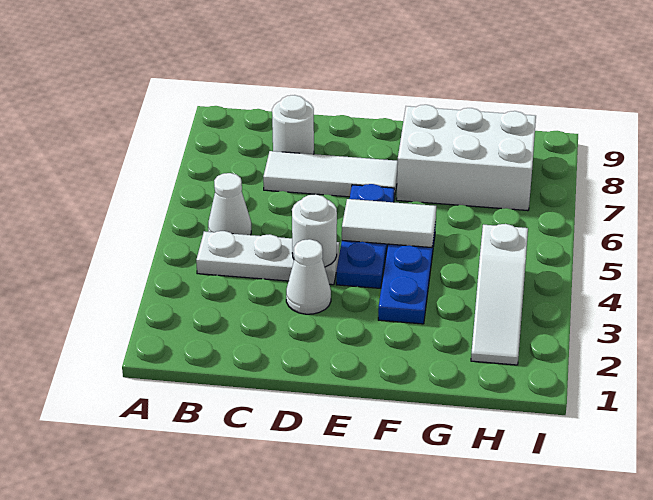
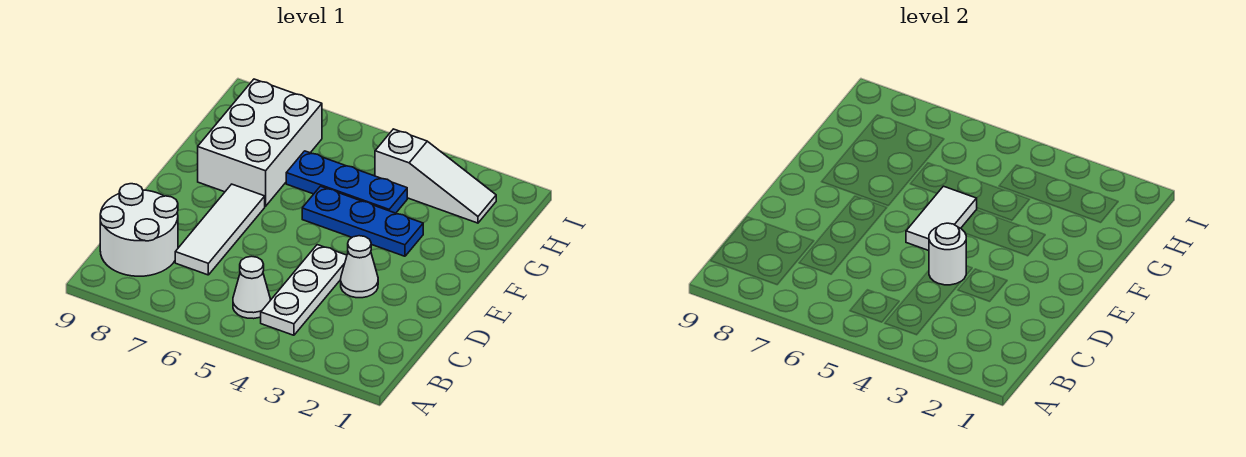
white 1x1 round brick [272,95,314,154] -> white 2x2 round brick [100,184,178,276]
blue 1x3 plate [336,184,394,288] -> blue 1x3 plate moved to [286,151,407,213]

